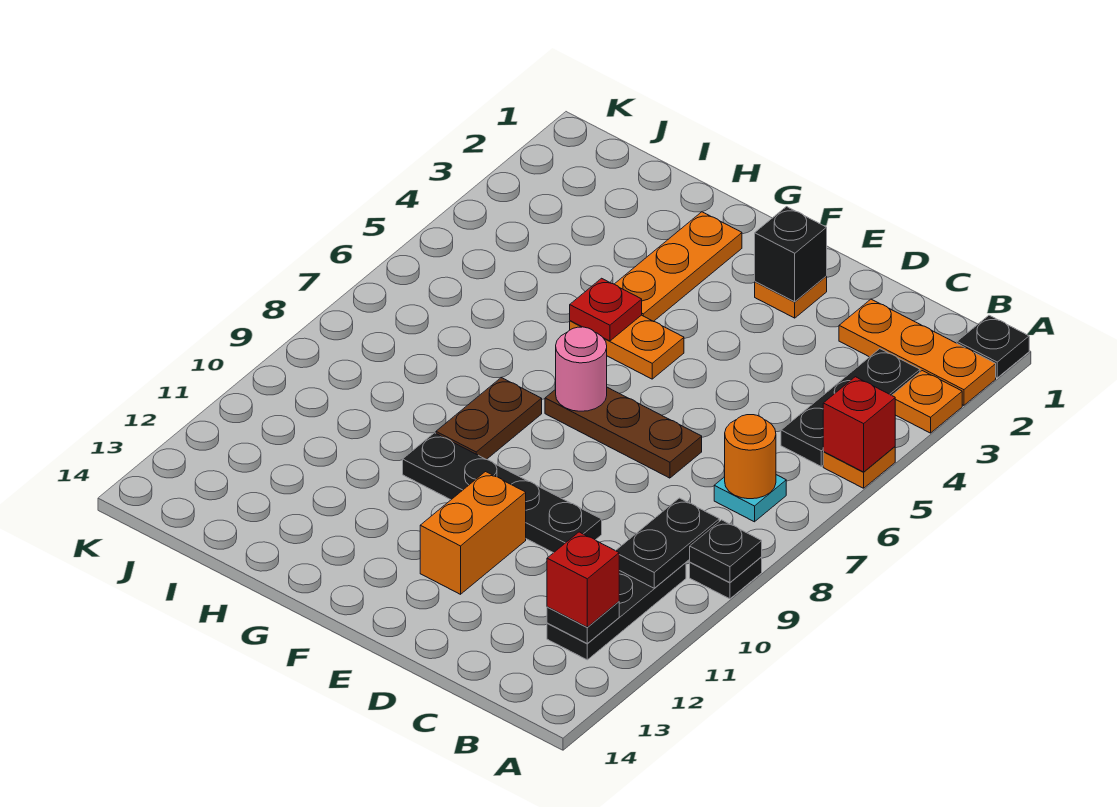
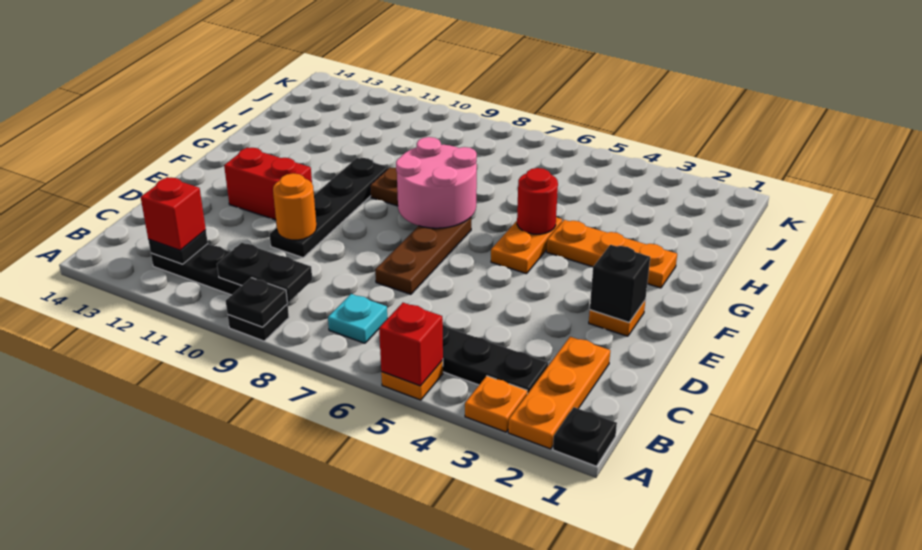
orange 1x1 round brick [725,415,776,499] -> orange 1x1 round brick moved to [273,173,317,240]
orange 1x2 brick [420,472,526,594] -> red 1x2 brick [224,148,312,220]
pink 1x1 round brick [556,327,607,411] -> pink 2x2 round brick [396,137,477,228]
red 1x1 plate [570,278,642,341] -> red 1x1 round brick [517,168,558,234]

